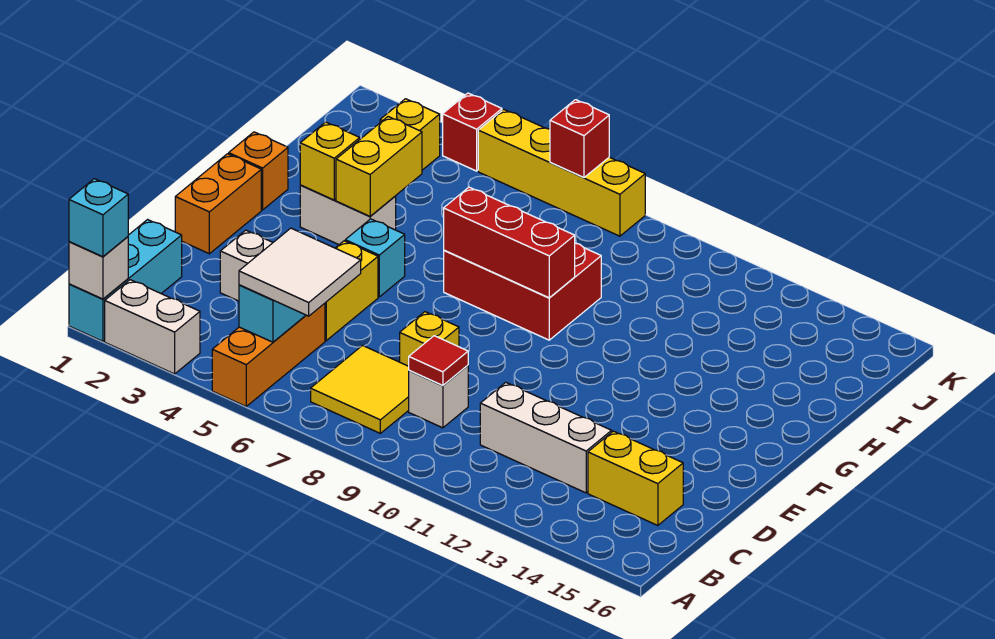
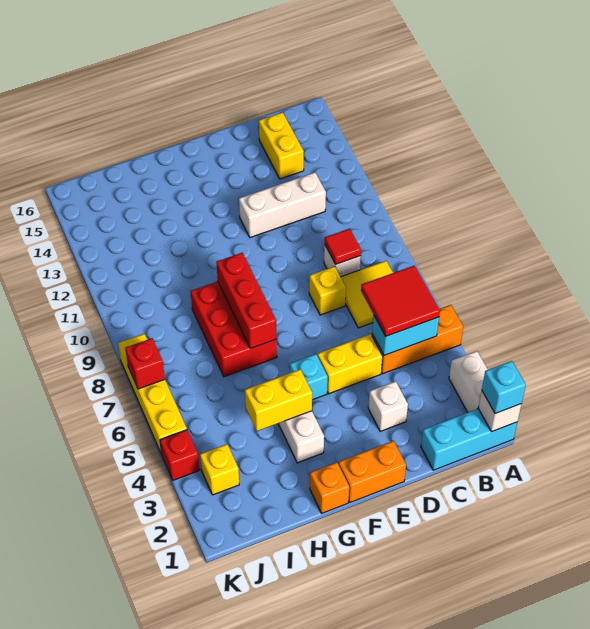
white 2x2 tile [239,228,361,316] -> red 2x2 tile [361,266,440,336]
white 1x3 brick [480,382,612,493] -> white 1x3 brick turned to [239,172,326,238]
yellow 1x1 brick [300,122,360,200] -> none

